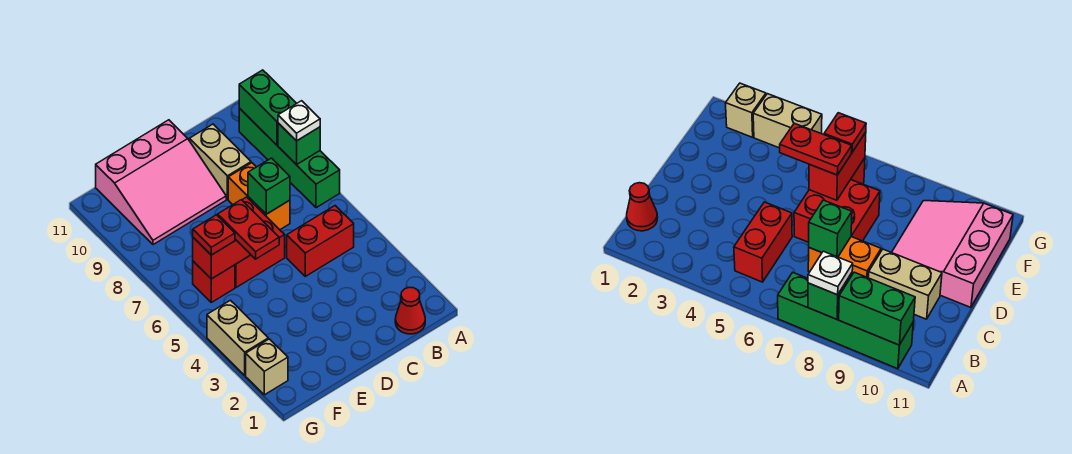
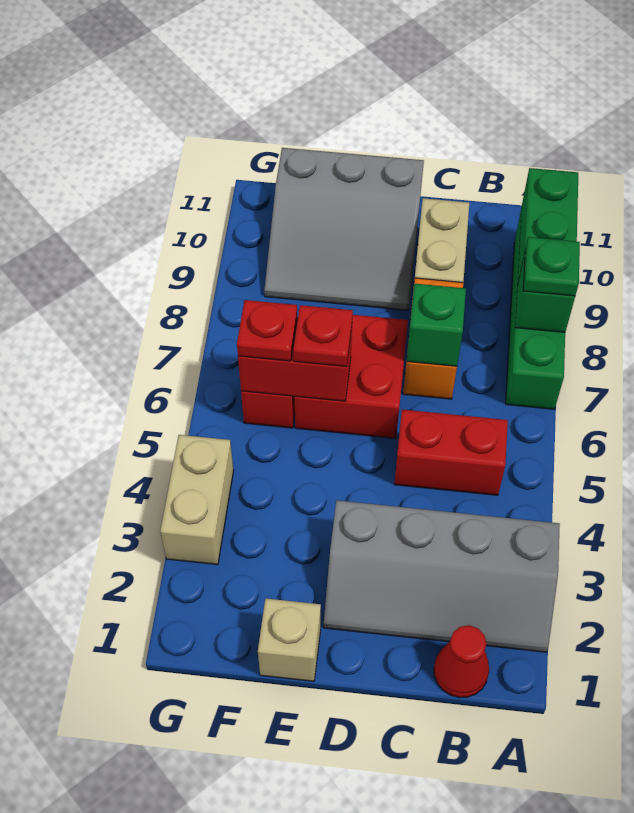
none -> grey 2x4 slope [324,500,560,652]
white 1x1 plate [278,101,320,141] -> green 1x1 plate [523,237,580,296]
pink 3x3 slope [96,120,226,245] -> grey 3x3 slope [264,148,424,310]
red 1x2 plate [218,200,279,259] -> red 1x1 plate [293,305,353,367]
tan 1x1 brick [246,339,288,395] -> tan 1x1 brick moved to [258,598,321,681]

